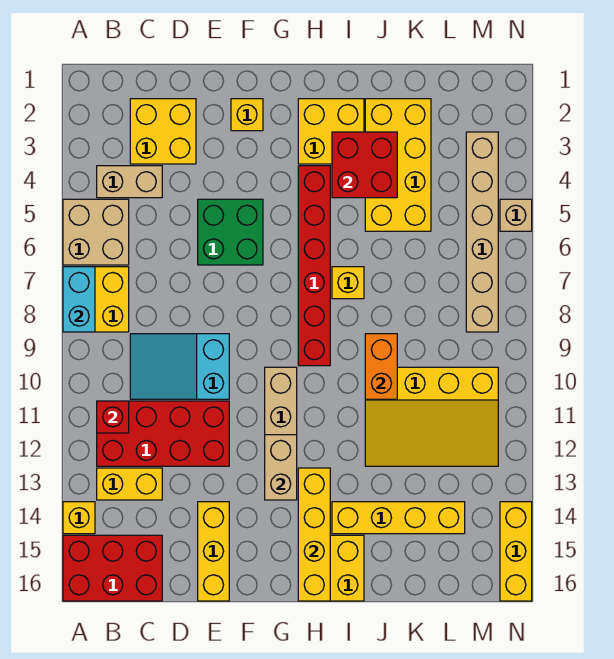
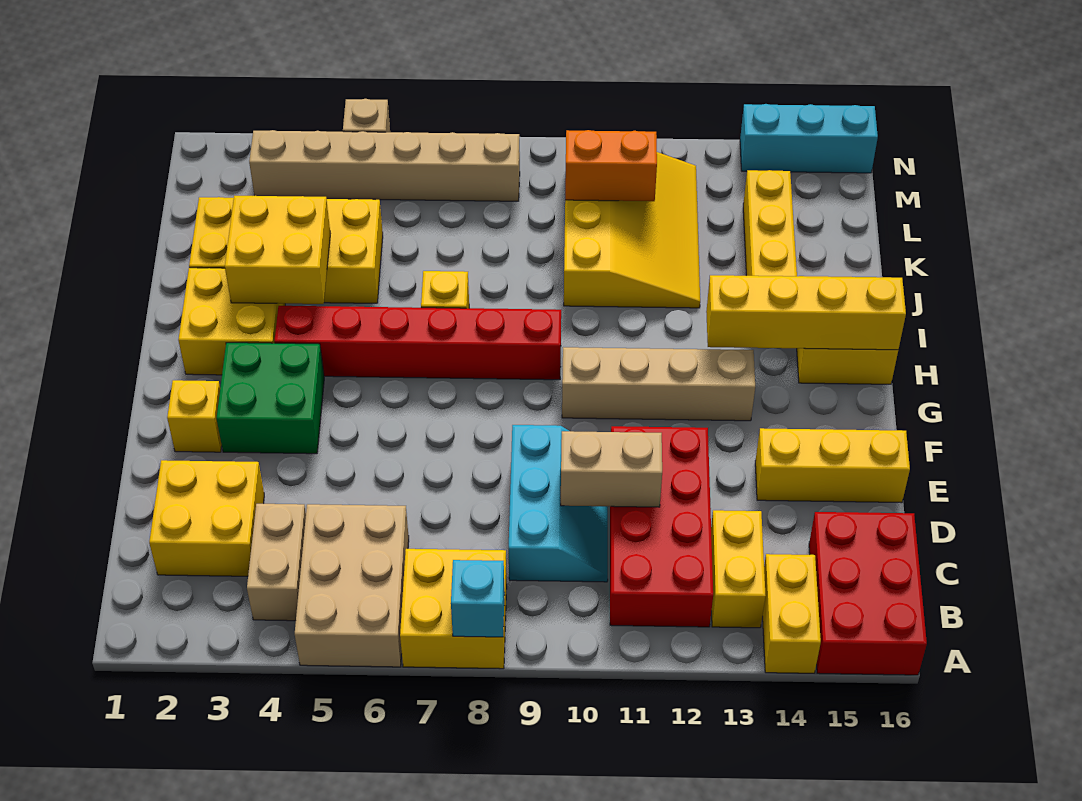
tan 2x2 brick [63,199,129,265] -> tan 2x3 brick [295,504,409,667]
cyan 1x2 brick [63,267,95,332] -> cyan 1x1 brick [451,560,505,637]
yellow 1x1 brick [63,502,95,534] -> yellow 1x2 brick [763,554,821,673]
red 1x1 brick [97,401,129,433] -> none
cyan 2x3 slope [130,334,229,399] -> cyan 2x3 slope turned to [509,425,608,582]
green 2x2 brick [198,199,263,265] -> green 2x2 brick moved to [216,343,324,454]
tan 1x2 brick [265,435,297,500] -> tan 1x2 brick moved to [561,431,662,507]
red 2x2 brick [332,132,397,198] -> yellow 2x2 brick [225,195,330,304]
orange 1x2 brick [365,334,397,399] -> orange 1x2 brick moved to [565,130,657,201]
yellow 1x3 brick [500,502,532,601] -> cyan 1x3 brick [740,104,878,173]

